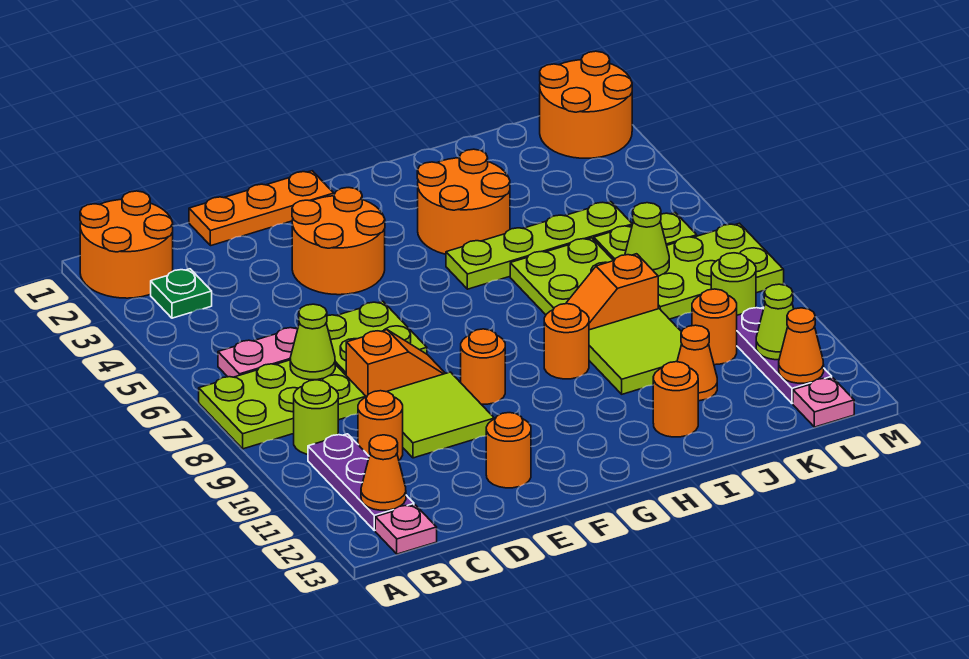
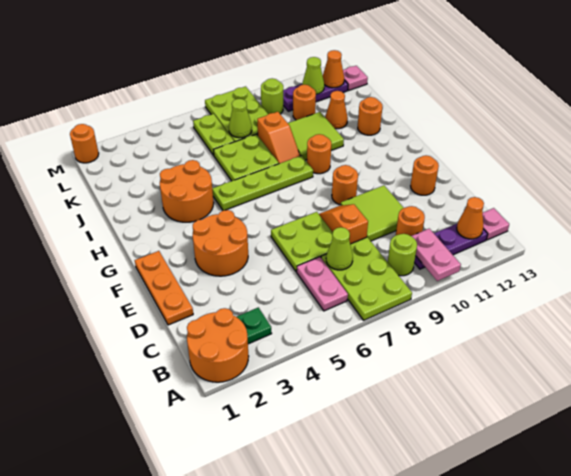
none -> pink 1x2 plate [412,229,461,281]
lime 1x4 plate [446,202,633,289] -> lime 1x4 plate turned to [212,156,313,211]
orange 2x2 round brick [540,51,632,158] -> orange 1x1 round brick [70,124,99,163]

